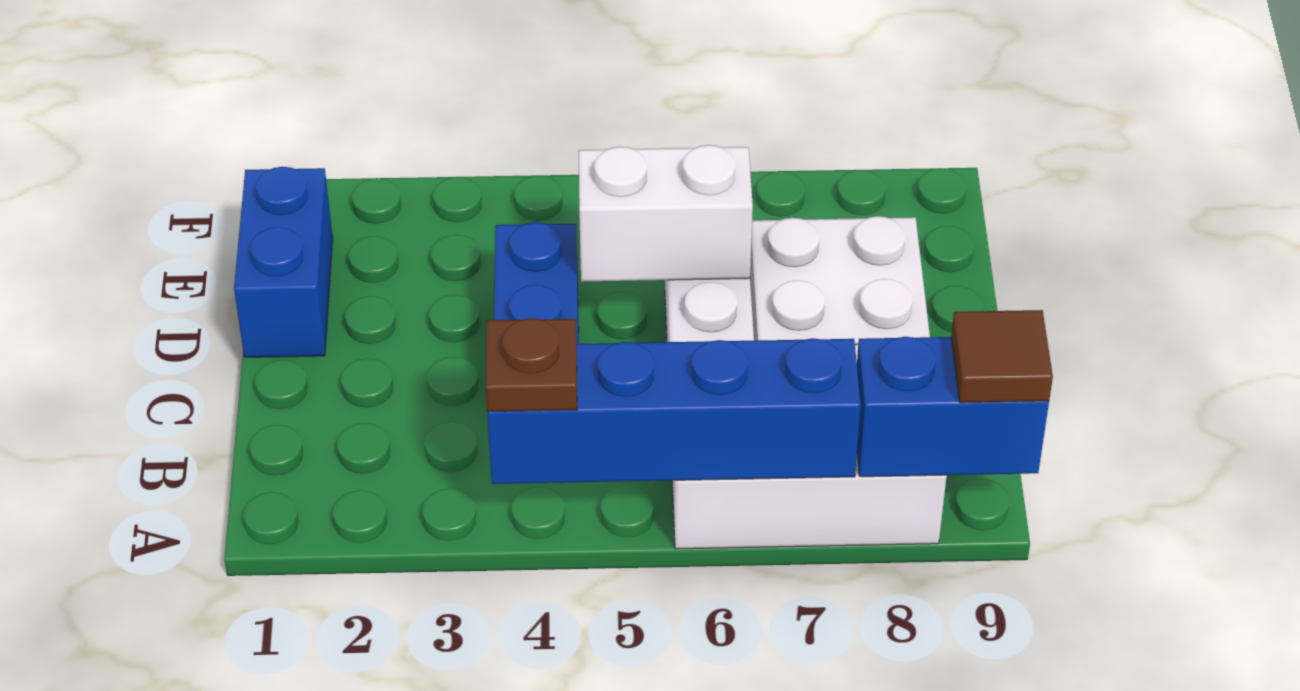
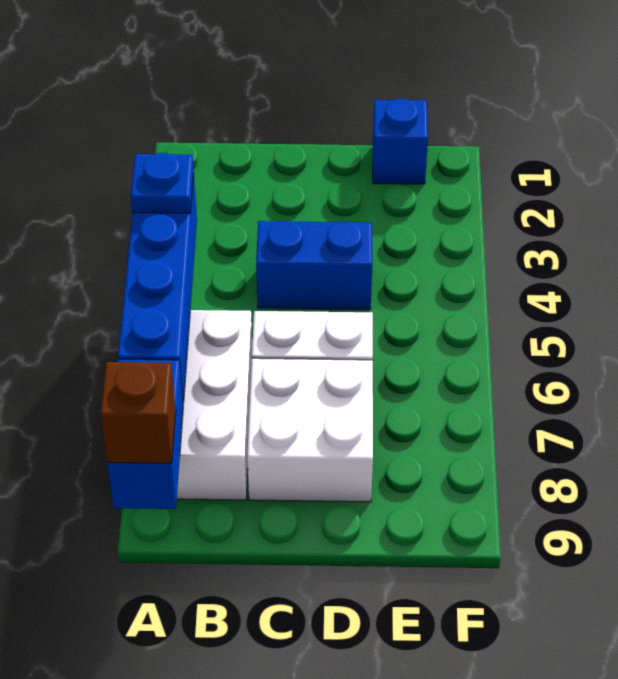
brown 1x1 plate [486,318,577,412] -> blue 1x1 plate [131,153,194,213]
brown 1x1 tile [951,310,1053,403] -> brown 1x1 brick [101,362,176,463]
blue 1x2 brick [234,167,333,357] -> blue 1x1 brick [373,99,428,184]
white 1x2 brick [579,145,753,282] -> none

